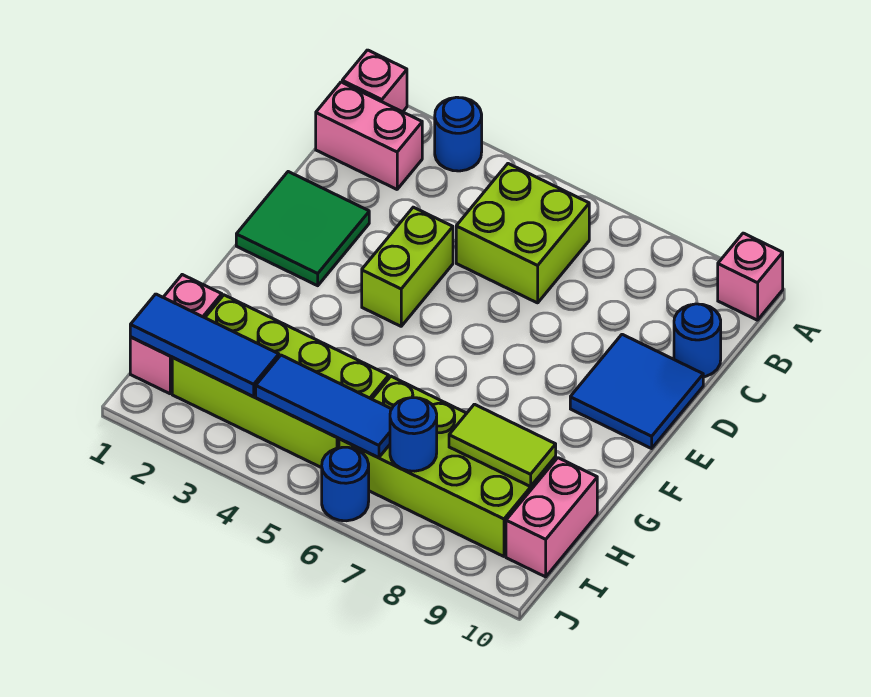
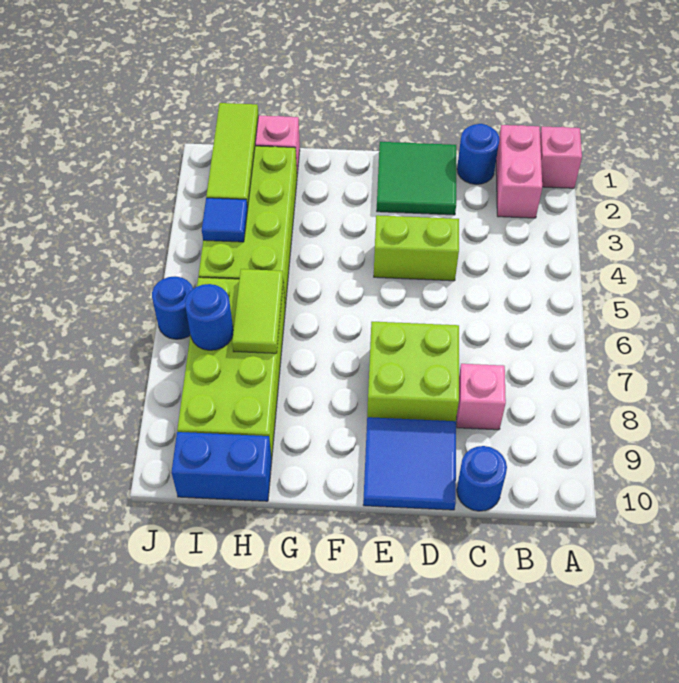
blue 1x1 round brick [435,97,482,171] -> blue 1x1 round brick moved to [457,124,500,184]
pink 1x1 brick [718,233,783,320] -> pink 1x1 brick moved to [457,364,506,430]
lime 2x2 brick [456,164,589,303] -> lime 2x2 brick moved to [367,322,459,421]
lime 1x2 tile [449,404,556,487] -> lime 1x2 tile moved to [232,269,283,353]
pink 1x2 brick [506,458,597,577] -> blue 1x2 brick [172,432,272,501]
blue 1x3 tile [130,294,279,396] -> lime 1x3 tile [206,103,259,208]
blue 1x3 tile [256,355,391,458] -> blue 1x1 tile [202,198,248,242]

